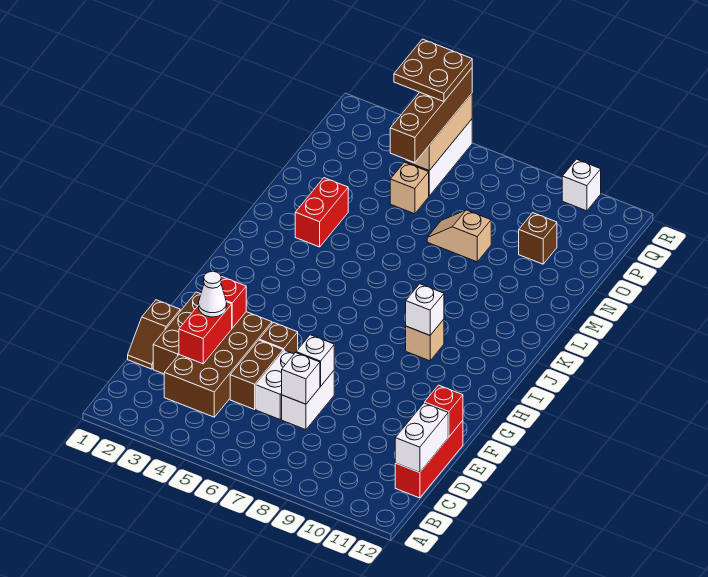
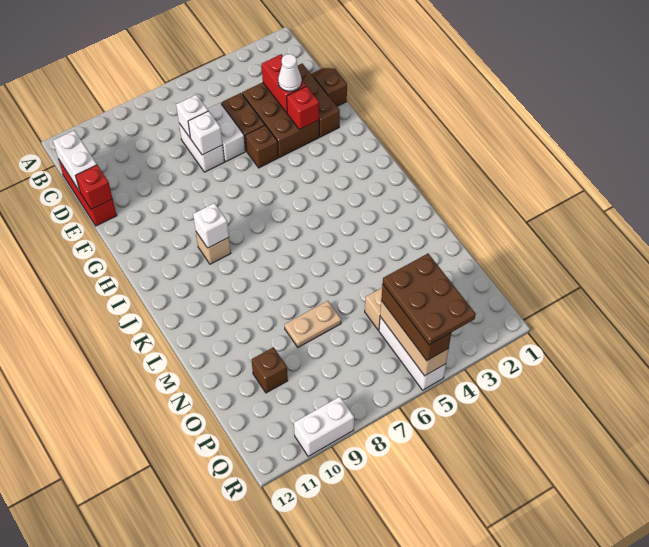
brown 2x4 brick [164,312,272,417] -> brown 2x3 brick [242,82,319,157]
red 1x2 brick [295,178,348,247] -> none
tan 1x2 slope [427,210,491,262] -> tan 1x2 plate [285,301,341,347]
brown 1x4 brick [390,68,472,163] -> brown 1x3 brick [381,284,451,361]
brown 2x2 plate [394,39,472,102] -> brown 2x3 plate [383,253,476,345]
white 1x1 brick [562,159,601,211] -> white 1x2 brick [294,397,354,456]

